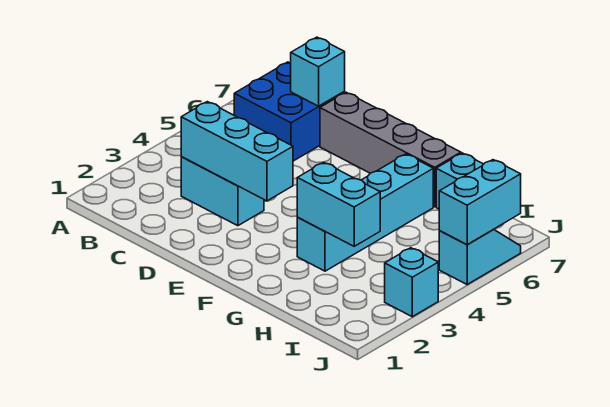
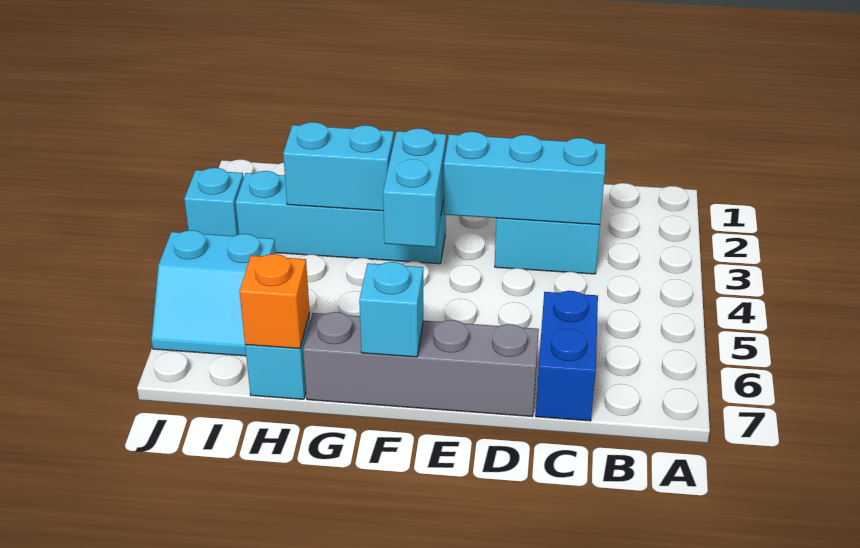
blue 2x2 brick [234,62,345,161] -> blue 1x2 brick [536,291,598,421]
cyan 1x1 brick [291,37,345,106] -> cyan 1x1 brick moved to [359,262,423,357]
cyan 1x4 brick [297,154,433,271] -> cyan 1x4 brick turned to [236,171,446,264]
none -> orange 1x1 brick [239,254,310,349]
cyan 1x2 slope [439,229,521,284] -> cyan 2x2 slope [151,230,276,356]
cyan 1x2 brick [439,160,521,245] -> cyan 1x2 brick moved to [383,128,446,247]

